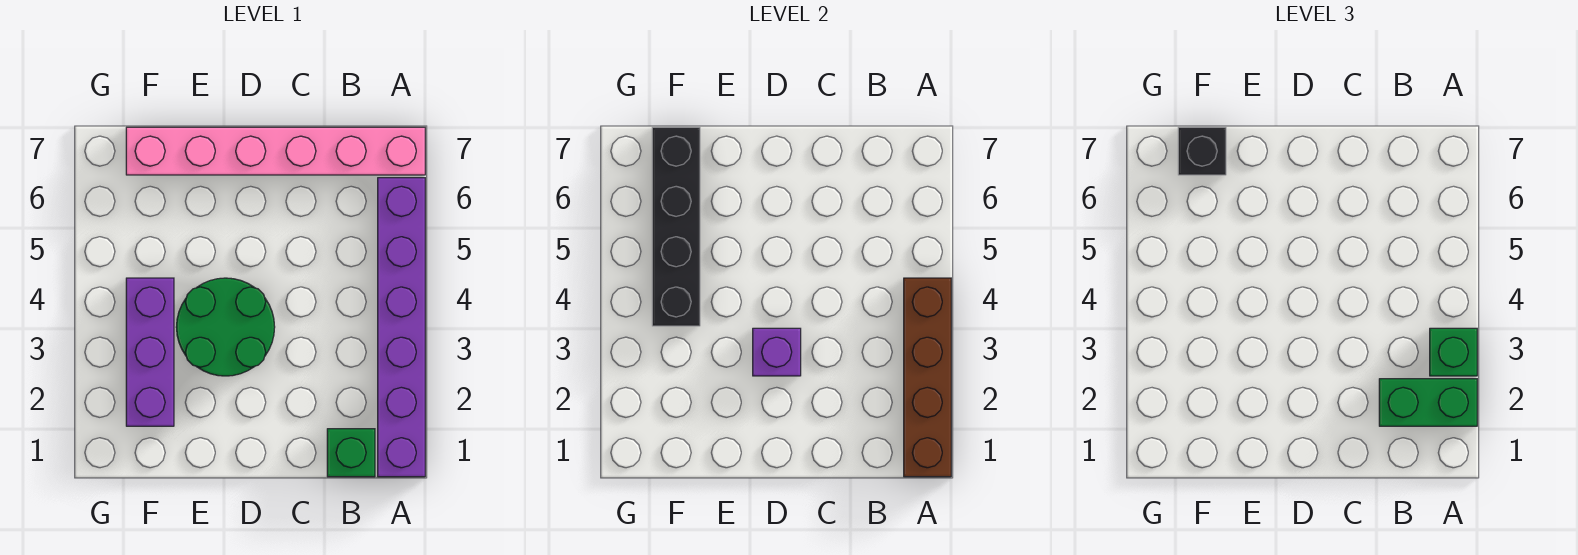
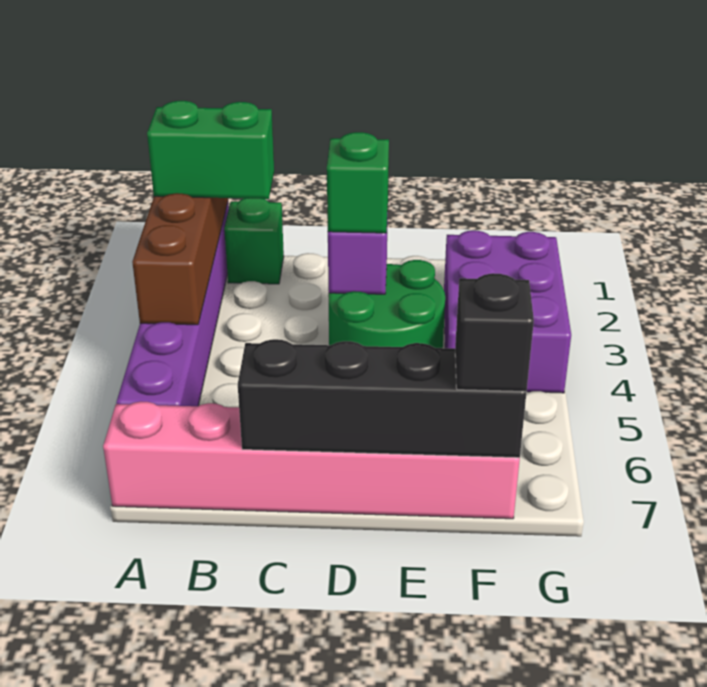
green 1x1 brick [1430,328,1477,376] -> green 1x1 brick moved to [327,132,389,233]
purple 1x3 brick [126,278,174,426] -> purple 2x3 brick [444,230,571,393]
black 1x4 brick [652,127,700,326] -> black 1x4 brick turned to [238,339,526,458]

